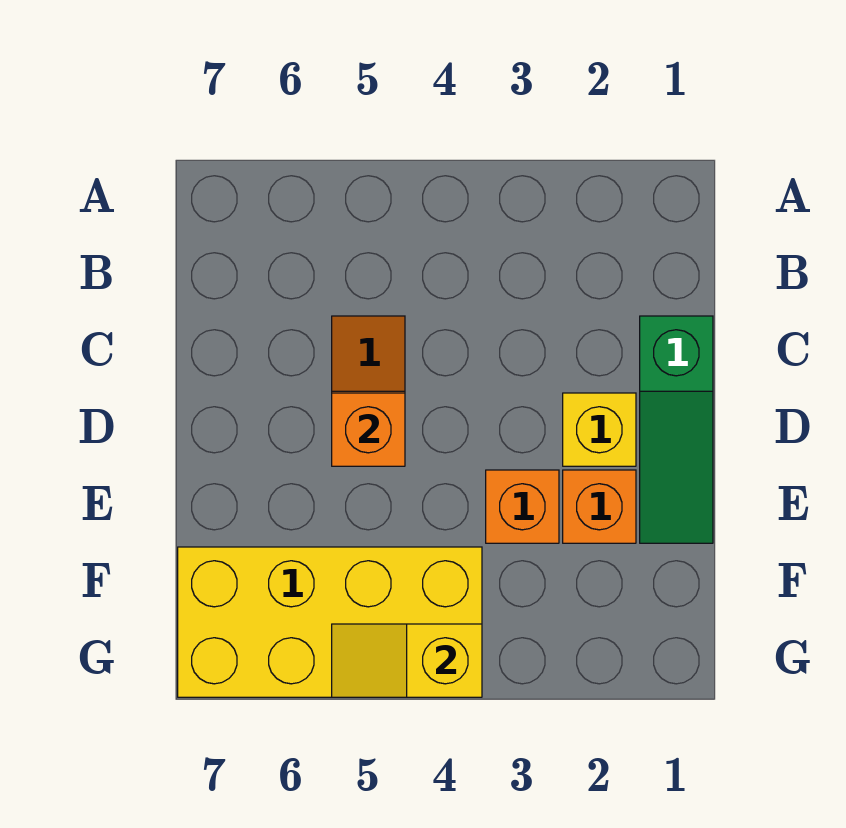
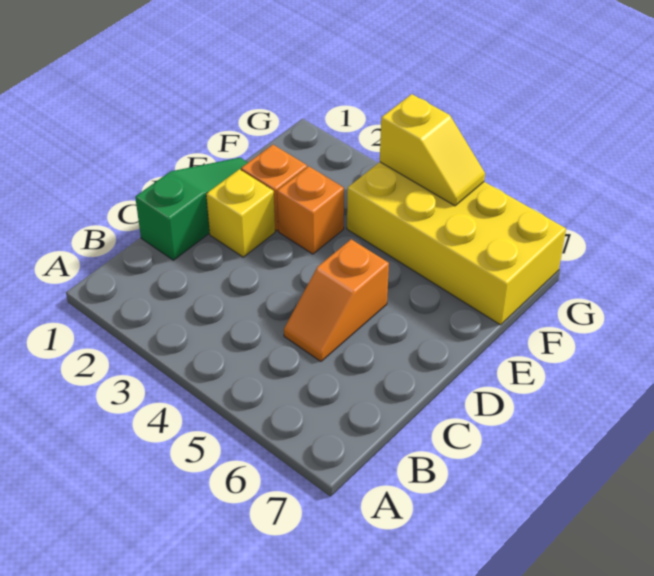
orange 1x1 brick [332,393,405,466] -> none

